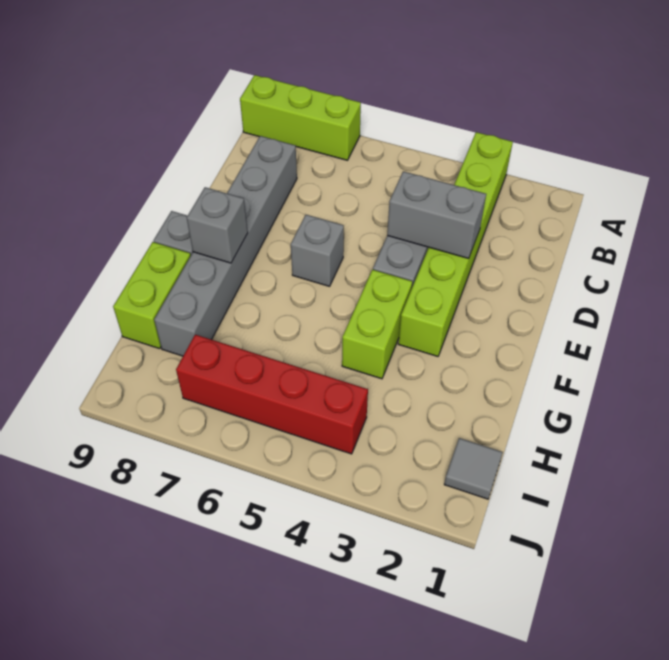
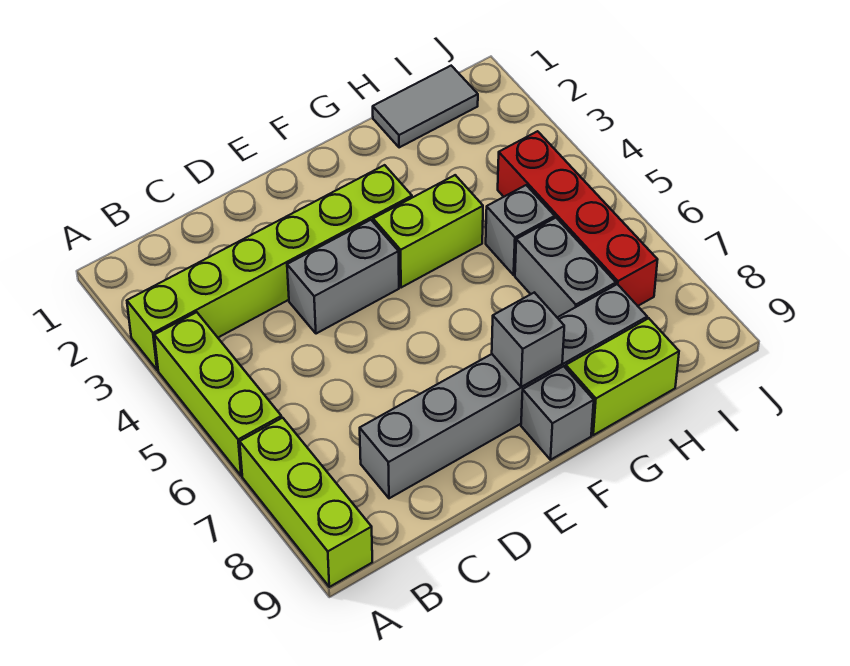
none -> lime 1x3 brick [154,312,281,476]
grey 1x2 brick [387,171,486,259] -> grey 1x2 brick moved to [515,218,616,317]
grey 1x1 brick [291,215,344,286] -> grey 1x1 brick moved to [486,185,555,275]
grey 1x1 tile [444,438,503,499] -> grey 1x2 tile [373,66,478,148]

